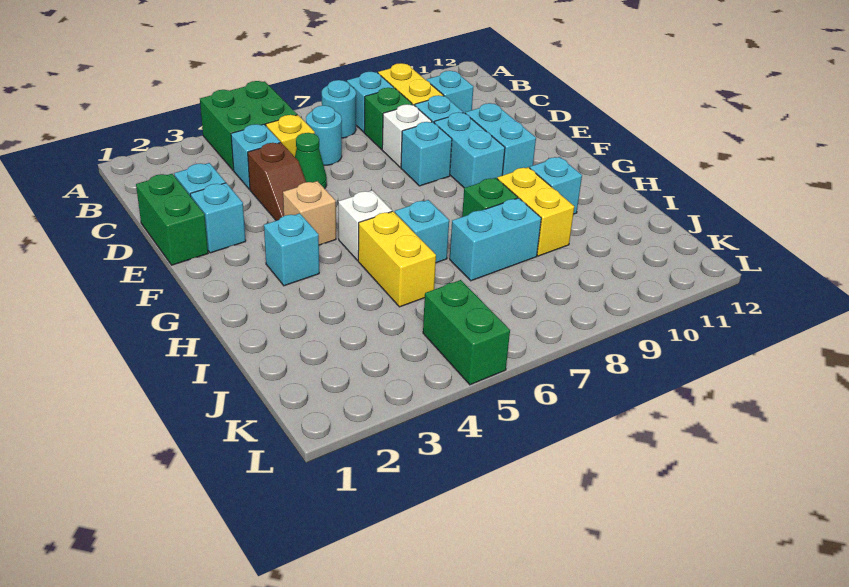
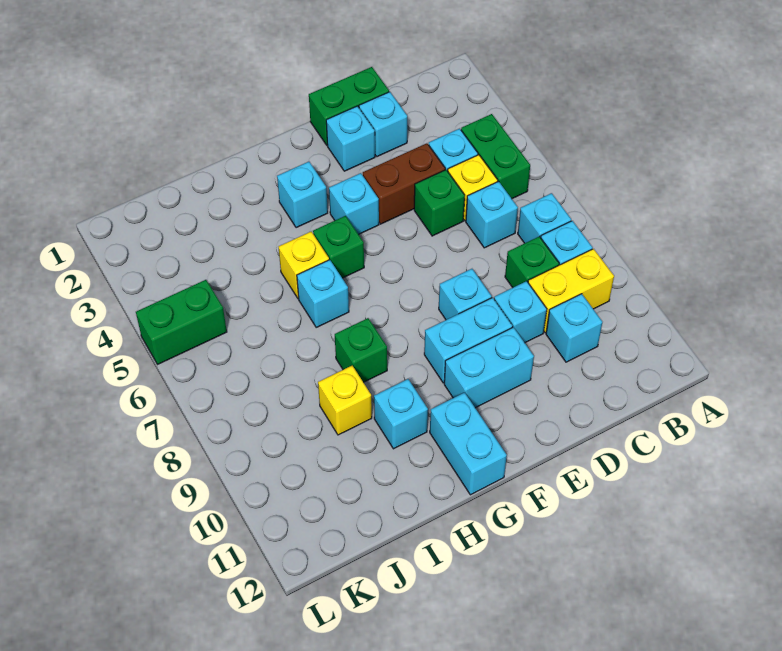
green 2x2 brick [200,81,297,170] -> green 1x2 brick [461,114,530,199]
cyan 1x1 round brick [322,80,356,138] -> cyan 1x1 brick [518,193,571,243]
cyan 1x1 round brick [306,106,342,165] -> cyan 1x1 brick [466,181,518,248]
brown 1x2 slope [248,142,306,221] -> brown 1x2 brick [363,143,445,224]
green 1x1 cone [295,133,327,189] -> green 1x1 brick [414,170,465,236]
white 1x1 brick [382,104,432,167] -> none
tan 1x1 brick [283,181,336,245] -> cyan 1x1 brick [329,173,379,234]
white 1x1 brick [338,190,392,261] -> green 1x1 brick [313,216,364,278]
yellow 1x2 brick [358,211,436,307] -> yellow 1x1 brick [279,232,329,299]
yellow 1x2 brick [497,167,574,256] -> yellow 1x1 brick [318,366,372,435]
cyan 1x2 brick [450,198,541,281] -> cyan 1x2 brick moved to [430,393,507,495]

